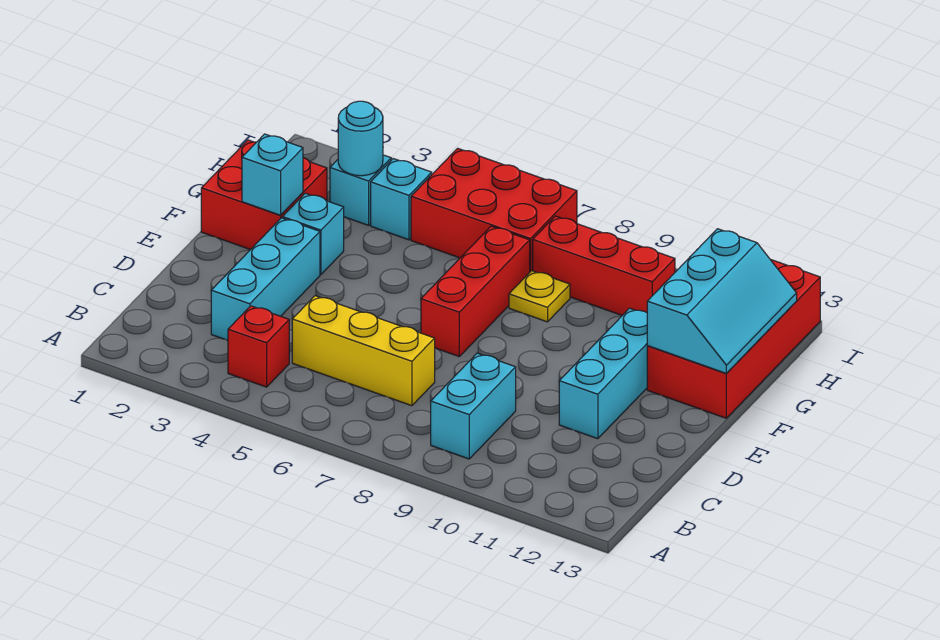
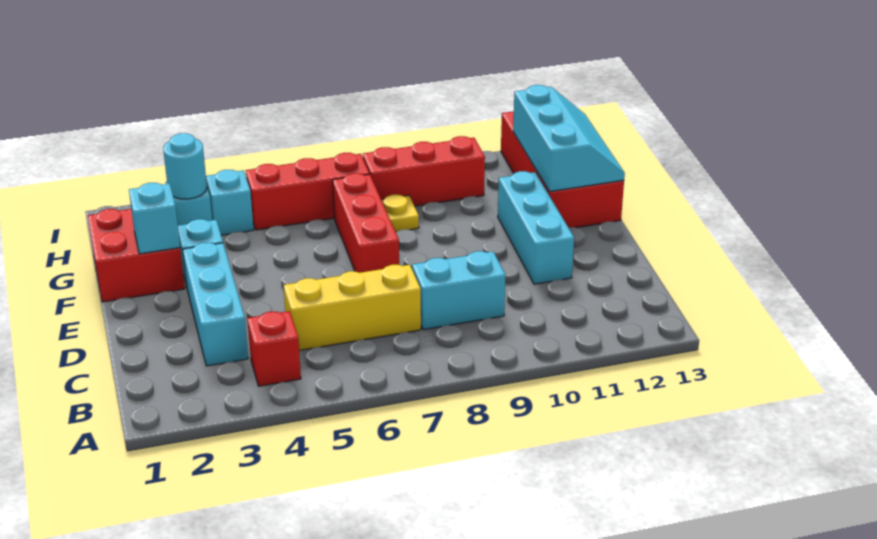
cyan 1x2 brick [431,353,516,459] -> cyan 1x2 brick turned to [412,251,506,330]
red 2x3 brick [411,148,577,272] -> red 1x3 brick [246,153,370,230]

